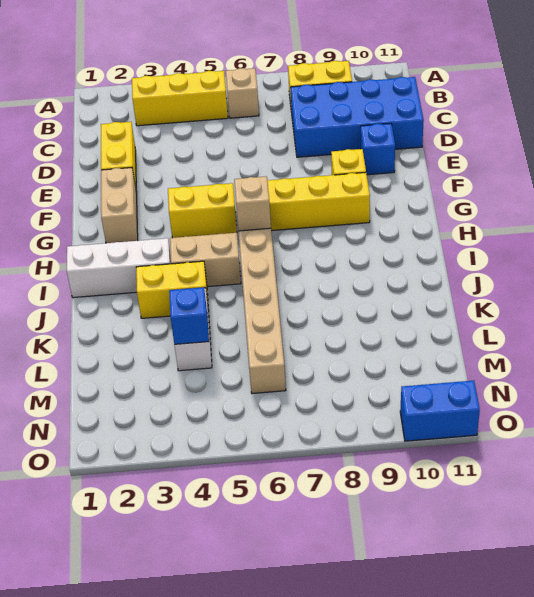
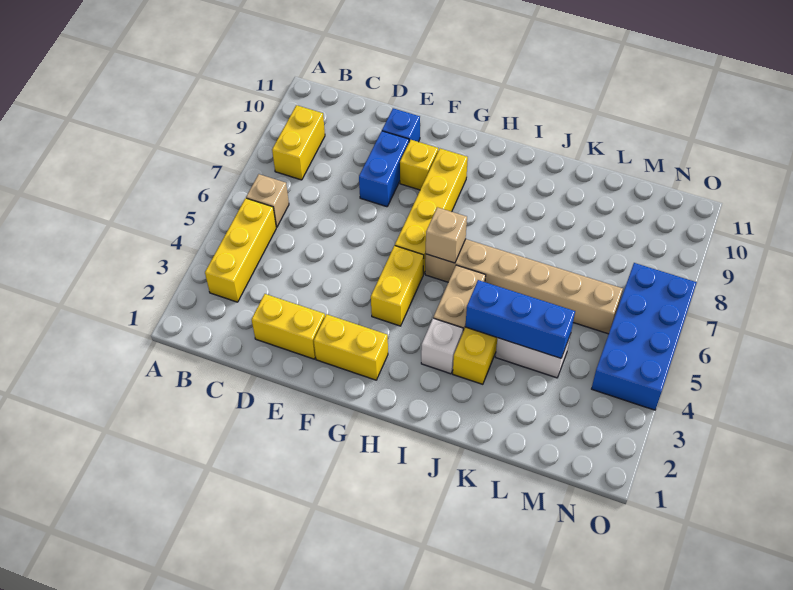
blue 2x4 brick [291,77,424,157] -> blue 2x4 brick moved to [592,263,697,410]
tan 1x2 brick [101,168,138,243] -> yellow 1x2 brick [314,314,388,380]
white 1x3 brick [67,238,171,298] -> white 1x1 brick [421,318,463,374]
blue 1x1 brick [169,287,209,344] -> blue 1x3 brick [465,280,575,358]
blue 1x2 brick [400,381,480,441] -> blue 1x2 brick moved to [359,131,409,207]

